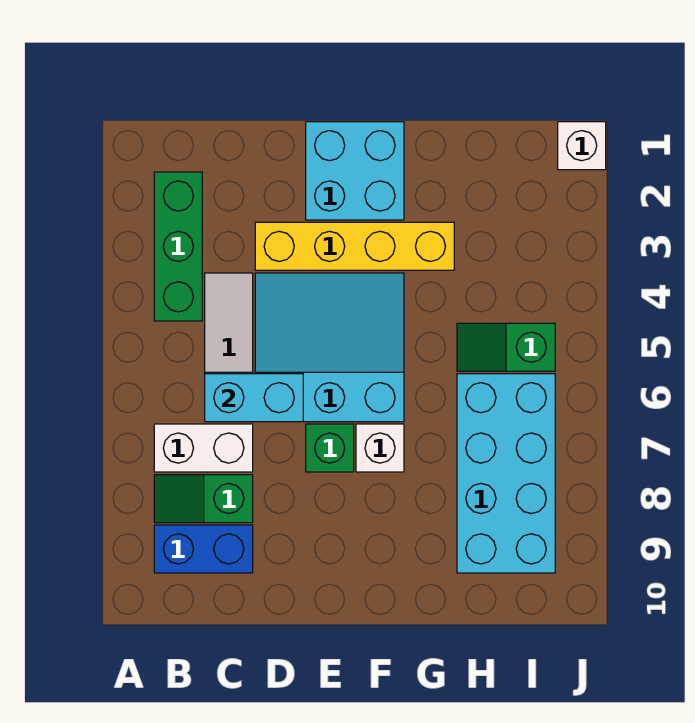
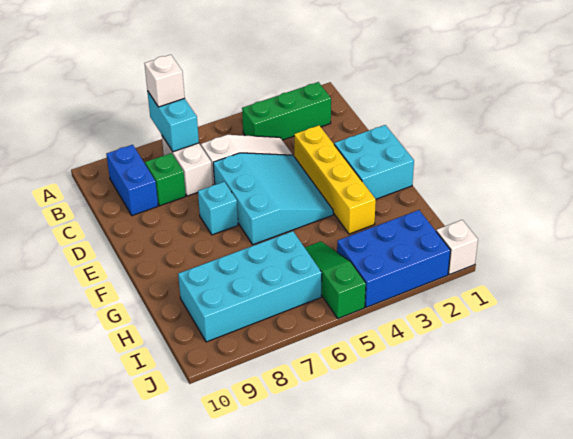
cyan 1x2 brick [205,374,303,422] -> cyan 1x2 brick moved to [147,91,199,152]
green 1x1 brick [306,424,354,472] -> cyan 1x1 brick [198,182,238,235]
white 1x1 brick [356,424,404,472] -> white 1x1 brick moved to [145,55,185,107]
green 1x2 slope [457,323,555,371] -> green 1x3 slope [305,242,366,318]
none -> blue 2x3 brick [337,210,451,307]

